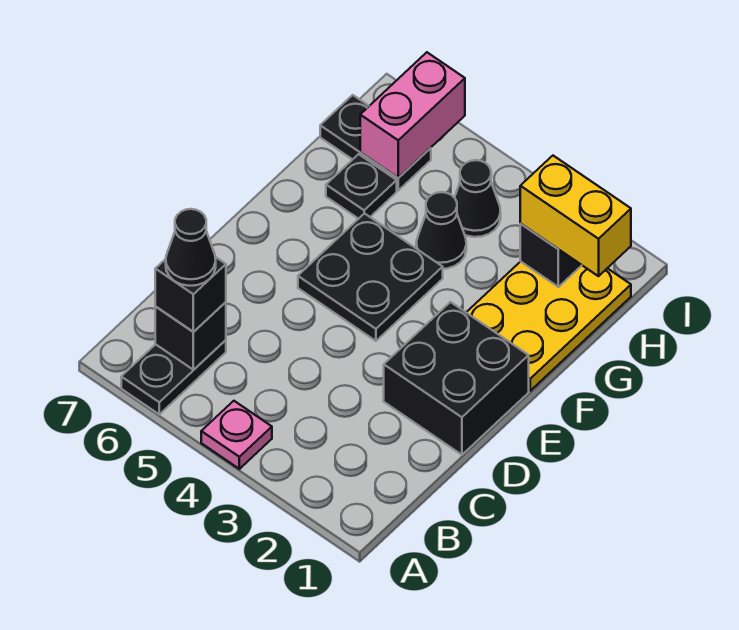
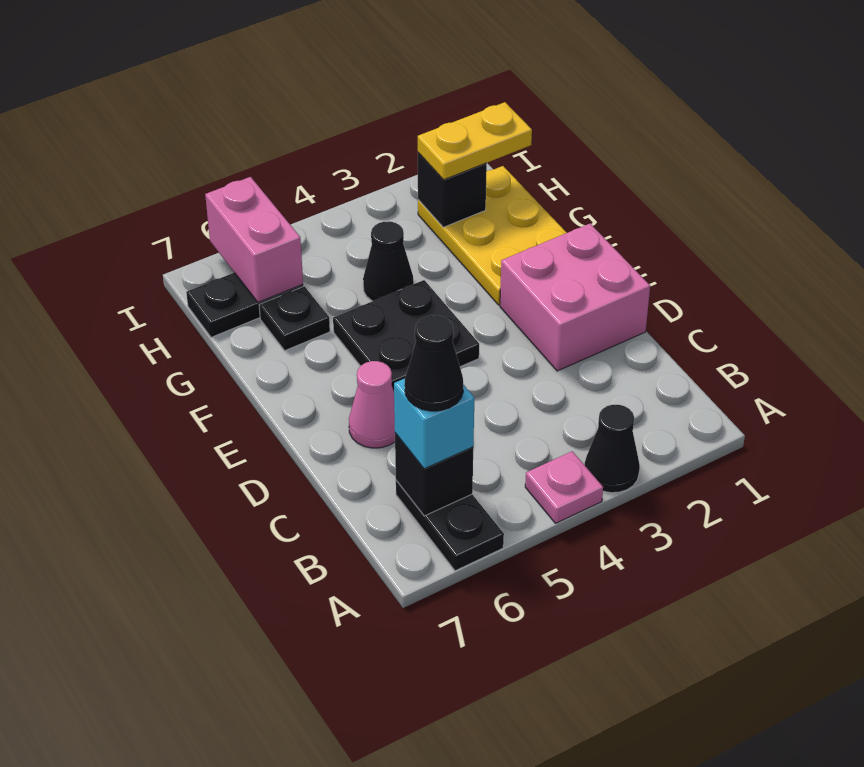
black 1x1 brick [155,257,226,332] -> cyan 1x1 brick [394,378,474,469]
black 2x2 brick [384,302,529,455] -> pink 2x2 brick [500,224,650,371]
none -> pink 1x1 cone [349,361,395,448]
yellow 1x2 brick [520,156,631,276] -> yellow 1x2 plate [418,102,532,180]
black 1x1 cone [454,160,501,237] -> black 1x1 cone moved to [585,405,640,493]

